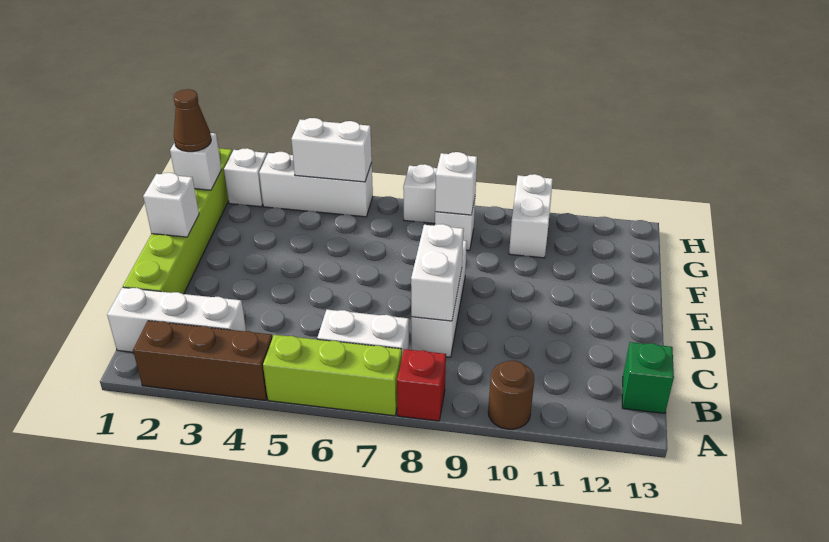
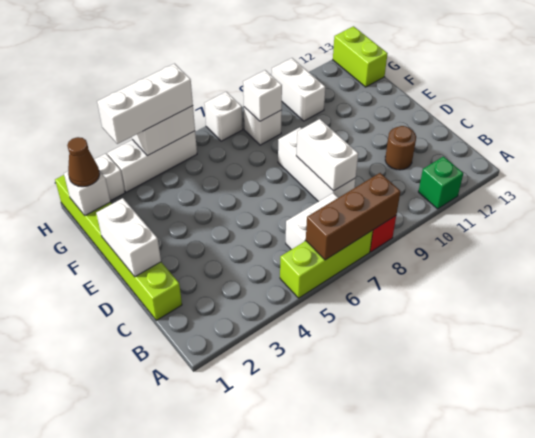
brown 1x3 brick [133,321,272,400] -> brown 1x3 brick moved to [306,173,401,260]
brown 1x1 round brick [488,361,534,429] -> brown 1x1 round brick moved to [385,126,416,170]
white 1x3 brick [107,287,246,352] -> white 1x3 brick moved to [97,64,193,144]
green 1x1 brick [622,342,674,413] -> green 1x1 brick moved to [418,156,463,209]
white 1x1 brick [143,173,199,237] -> white 1x2 brick [96,198,161,277]
none -> lime 1x2 brick [333,26,388,87]

